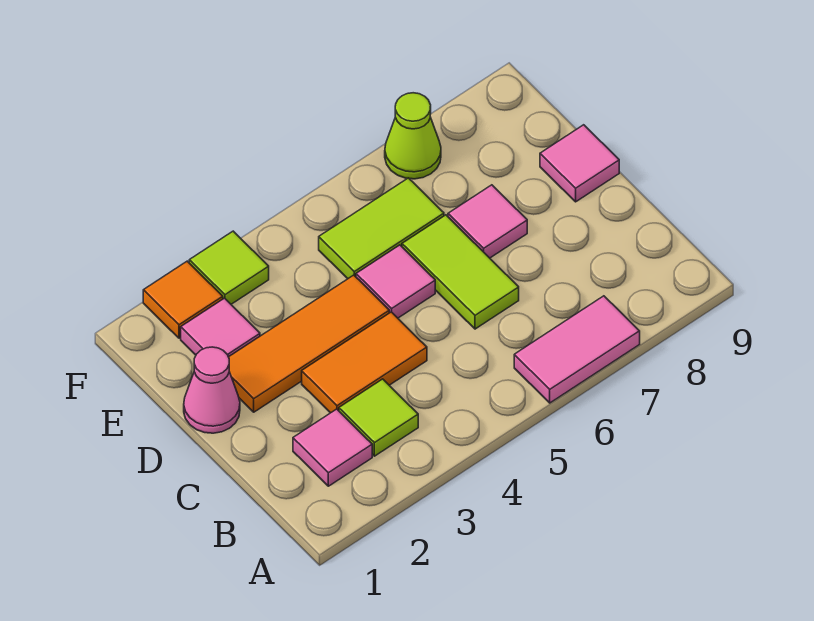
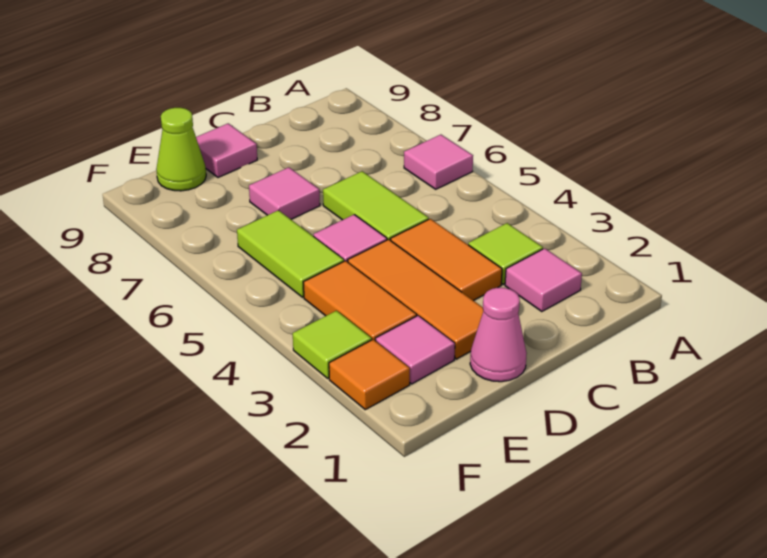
pink 1x2 tile [514,296,640,403] -> pink 1x1 tile [404,135,473,189]
lime 1x2 tile [402,215,519,329] -> lime 1x2 tile turned to [323,171,429,240]
none -> orange 1x2 tile [303,261,417,341]
lime 1x1 cone [385,93,441,179] -> lime 1x1 cone moved to [156,108,206,191]

